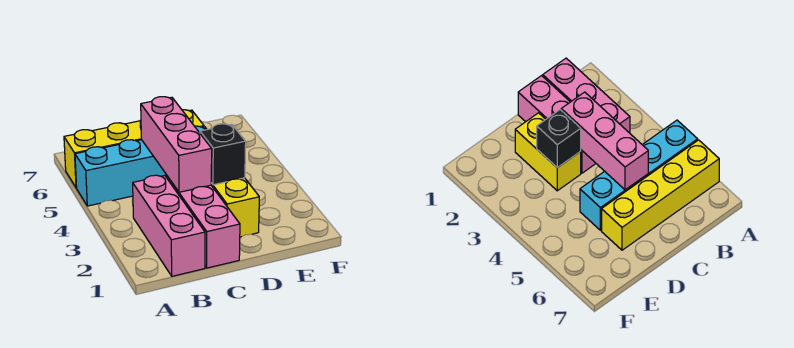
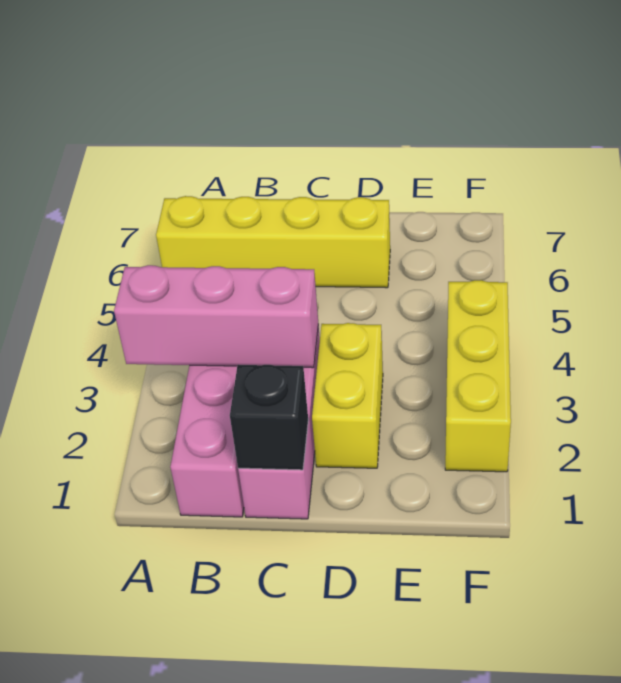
cyan 1x4 brick [75,126,207,206] -> none
pink 1x3 brick [141,97,212,192] -> pink 1x3 brick turned to [114,265,318,368]
black 1x1 brick [200,124,246,185] -> black 1x1 brick moved to [230,365,308,470]
none -> yellow 1x3 brick [445,280,511,472]

